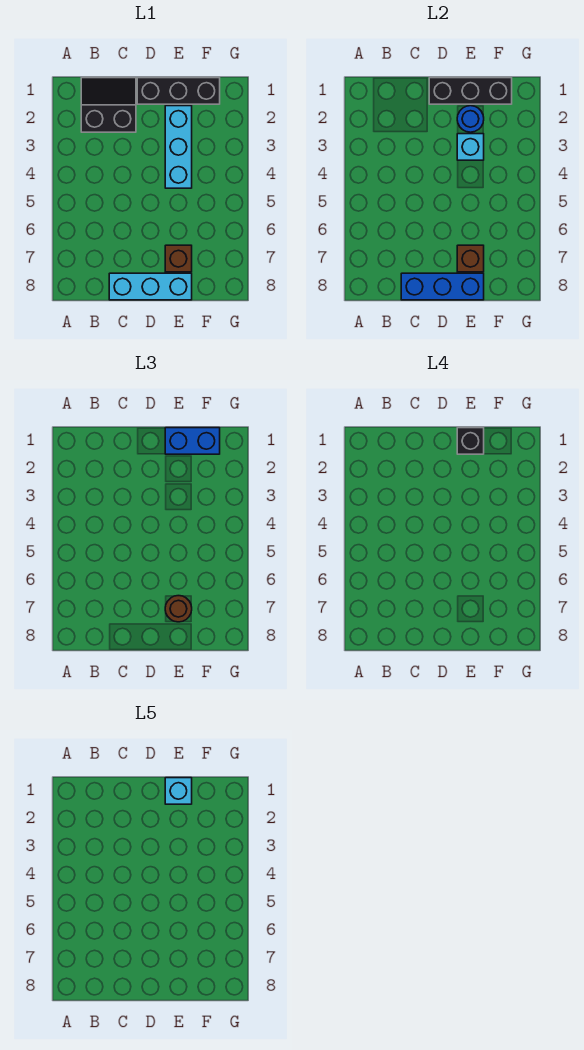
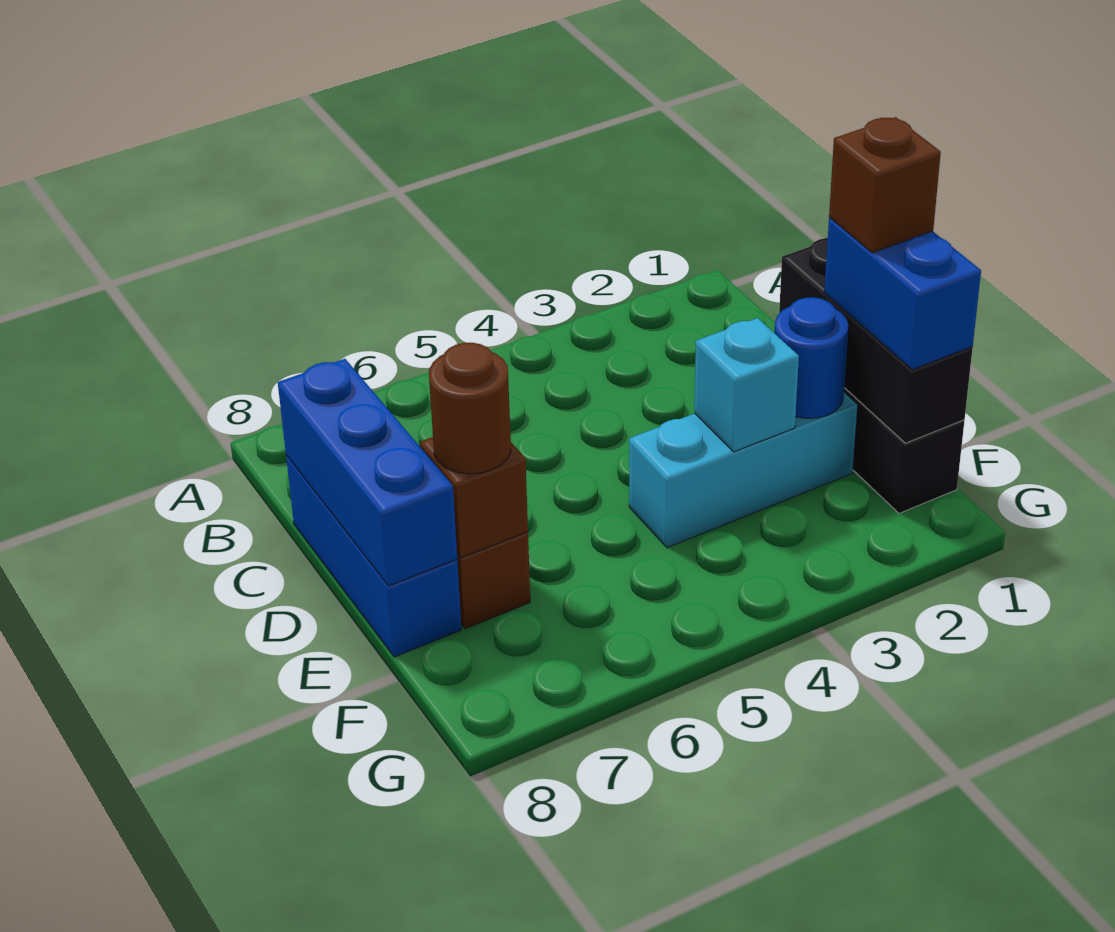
black 2x2 slope [81,78,136,132] -> none
cyan 1x3 brick [109,273,192,300] -> blue 1x3 brick [286,455,461,657]
black 1x1 brick [457,428,484,454] -> brown 1x1 brick [829,117,941,253]
cyan 1x1 brick [165,778,192,804] -> none

